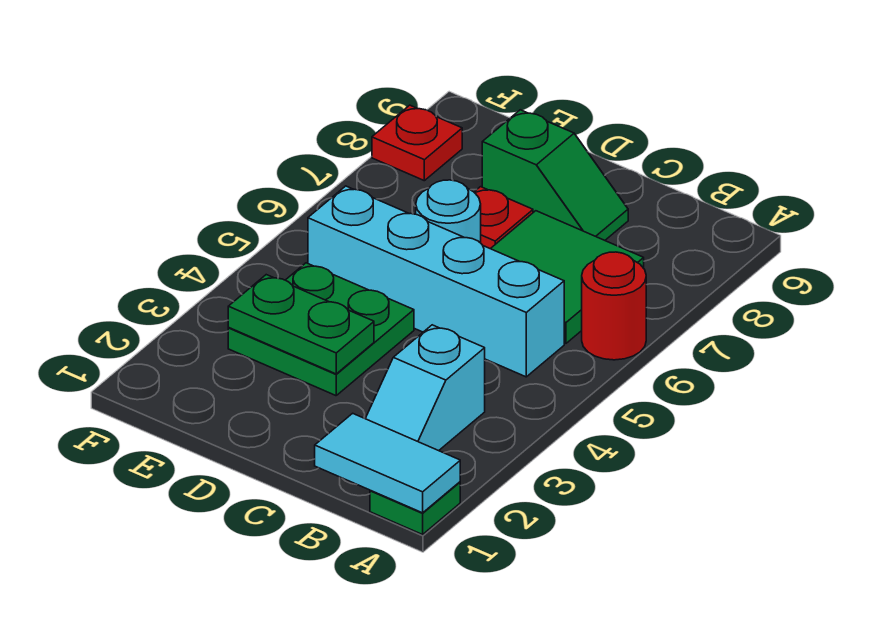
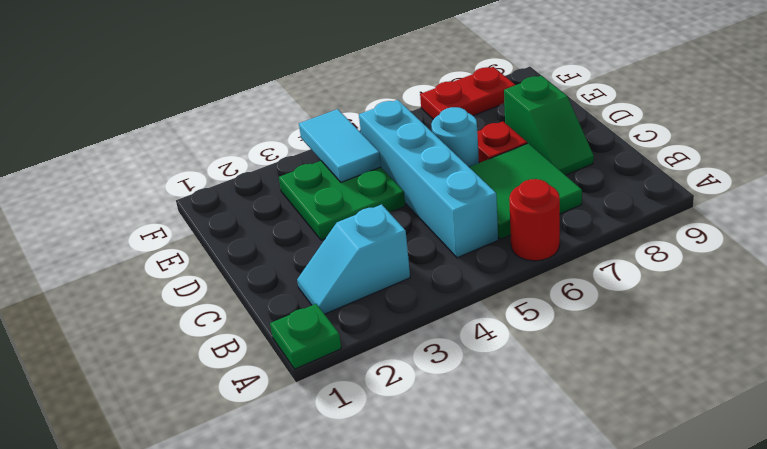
cyan 1x2 tile [315,413,460,513] -> cyan 1x2 tile moved to [299,109,381,182]
green 1x2 plate [228,275,374,374] -> none
red 1x1 plate [372,105,462,181] -> red 1x2 plate [420,67,515,119]

